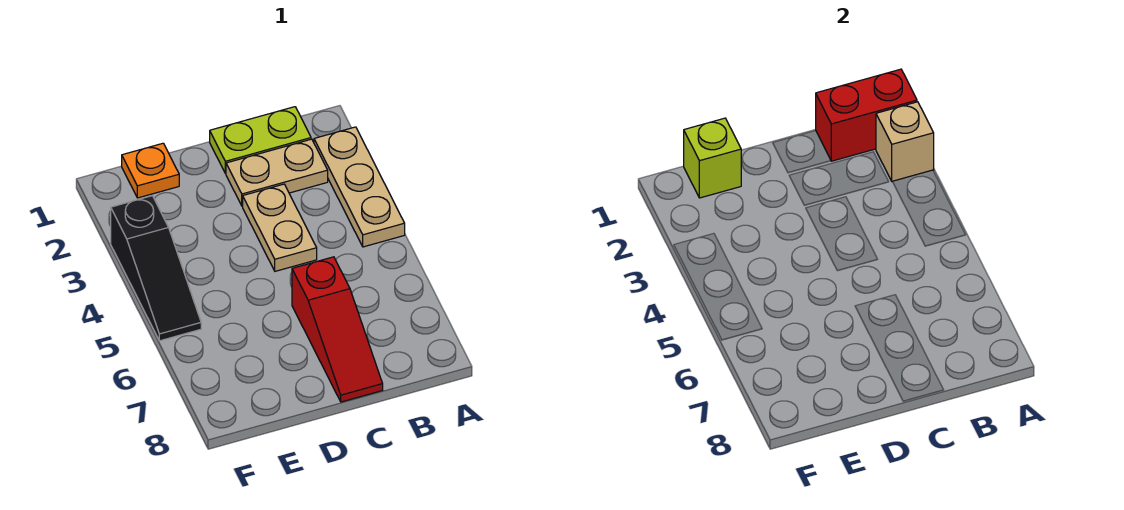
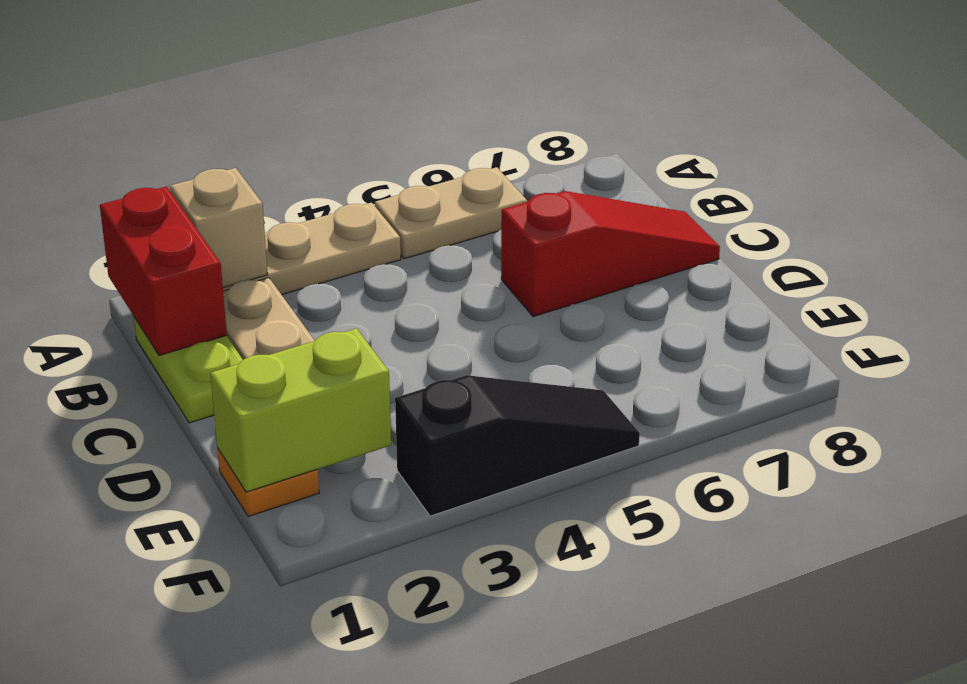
tan 1x2 plate [243,184,317,271] -> tan 1x2 plate moved to [375,167,527,259]
lime 1x1 brick [684,118,741,198] -> lime 1x2 brick [210,328,391,492]

